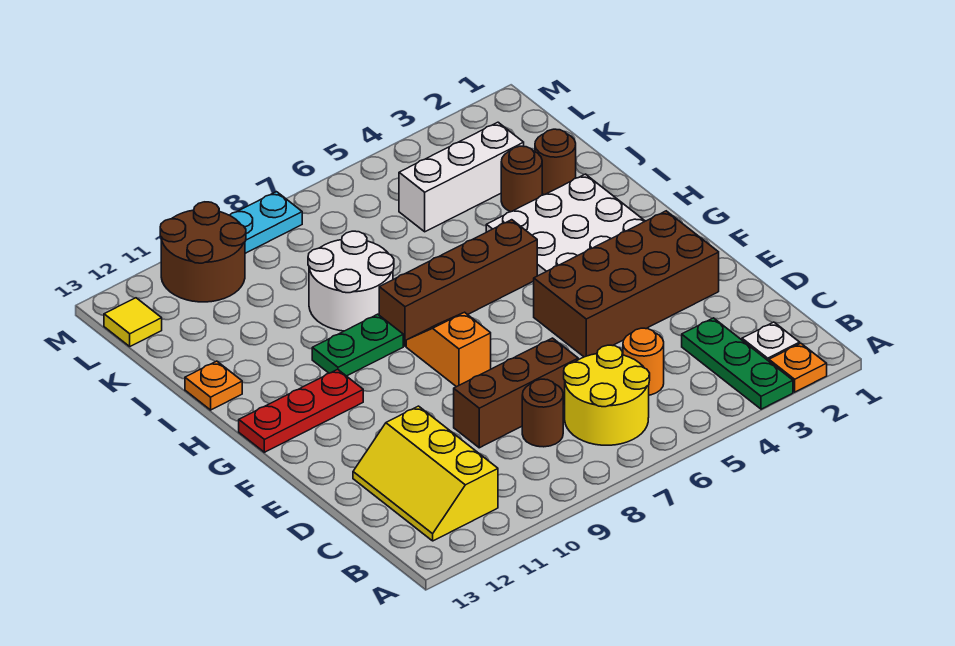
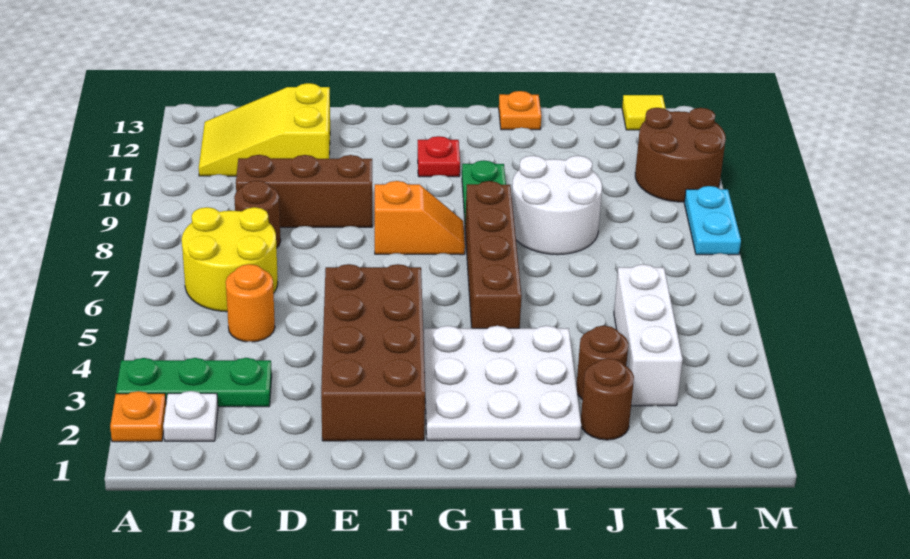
yellow 2x3 slope [353,406,498,541] -> yellow 2x3 slope turned to [199,83,330,176]
brown 1x3 brick [454,338,578,448] -> brown 1x3 brick turned to [236,155,372,227]
red 1x3 plate [239,369,363,452] -> red 1x1 plate [418,136,460,177]

